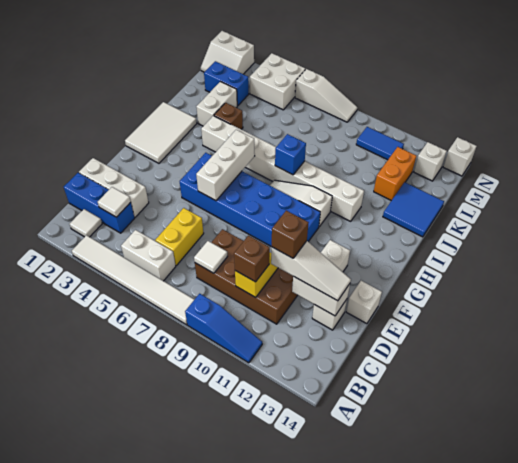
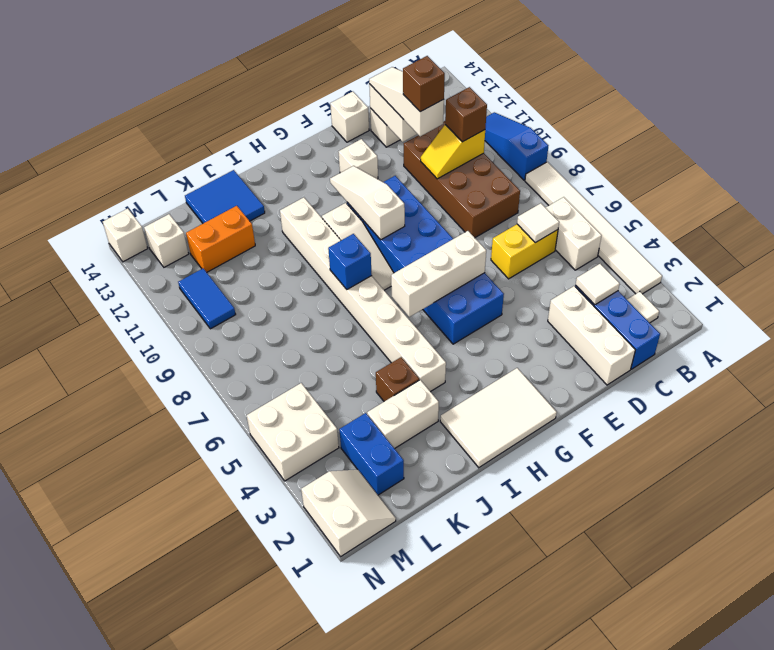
white 1x1 tile [194,241,227,273] -> white 1x1 tile moved to [517,203,559,243]
white 1x3 slope [295,69,357,122] -> white 1x3 slope moved to [330,166,405,240]

